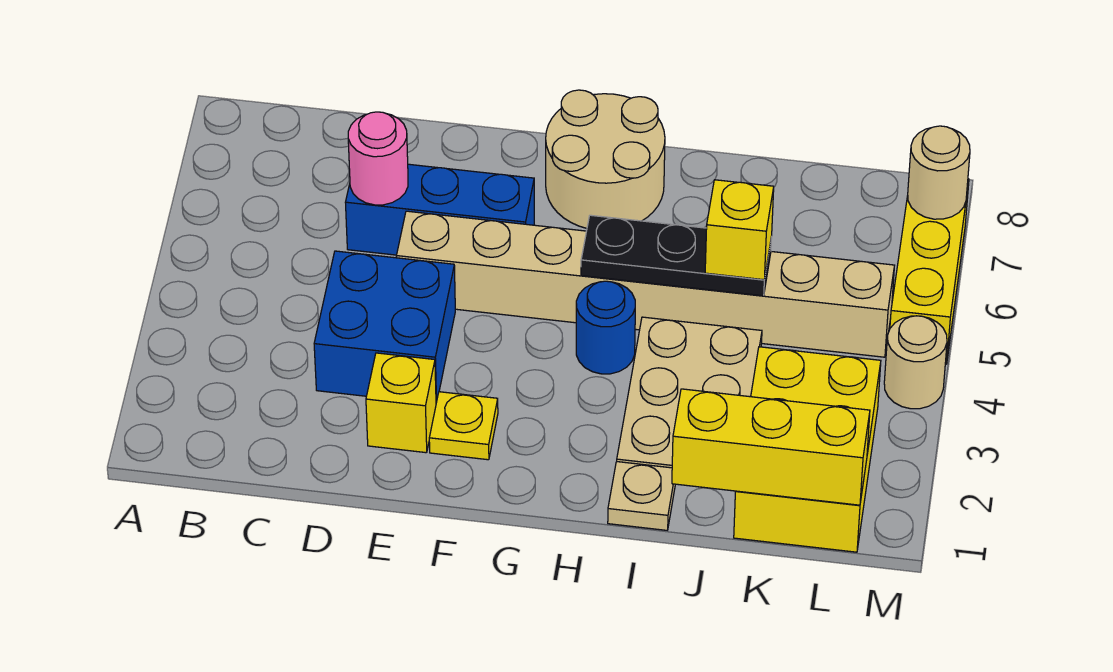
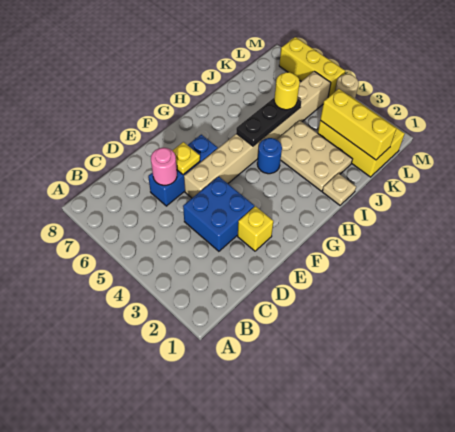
yellow 1x1 plate [429,392,498,460] -> yellow 1x1 plate moved to [172,142,200,175]
tan 2x2 round brick [546,90,665,228] -> none
yellow 1x3 brick [672,389,870,505] -> yellow 1x3 brick turned to [320,89,396,160]
yellow 1x1 brick [705,180,774,280] -> yellow 1x1 round brick [274,72,300,110]
tan 1x1 round brick [908,126,970,219] -> none

